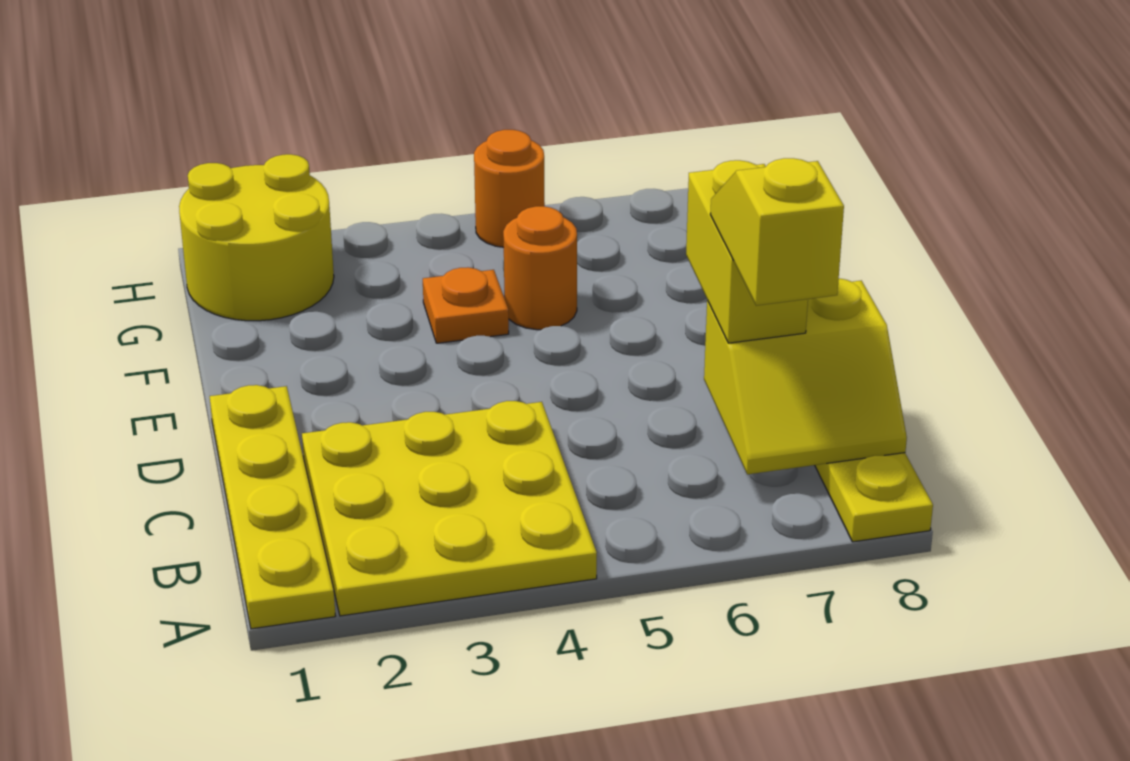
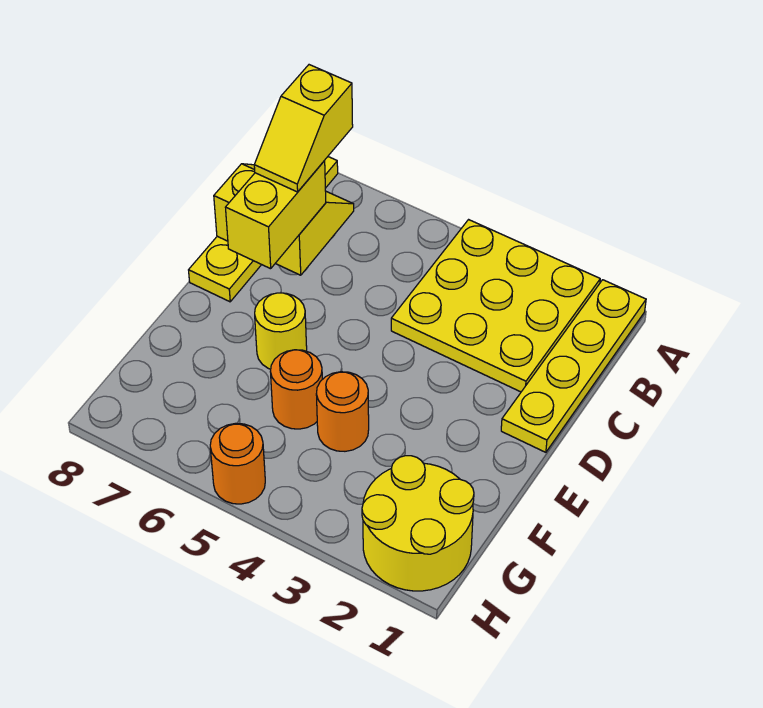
none -> yellow 1x1 round brick [255,293,307,369]
orange 1x1 plate [423,267,509,343] -> orange 1x1 round brick [316,372,369,451]

